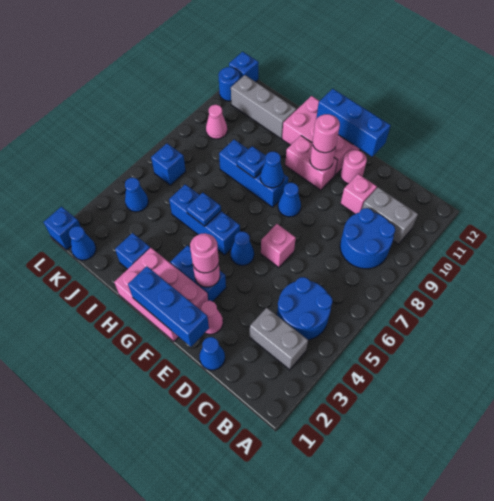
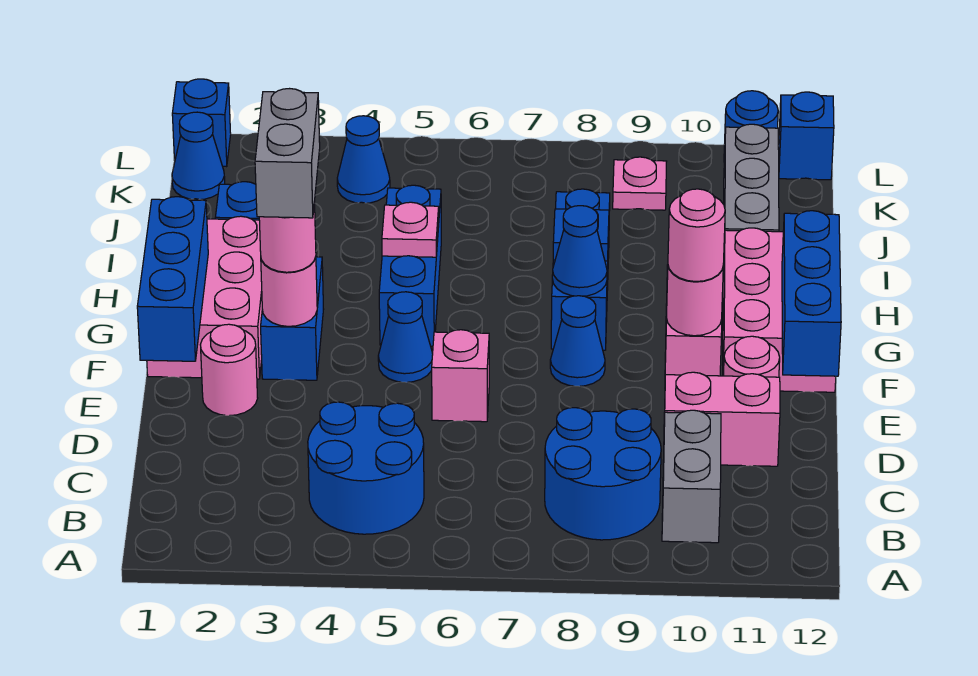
grey 1x2 brick [250,308,308,370] -> grey 1x2 brick moved to [255,89,320,218]
blue 1x1 cone [199,337,225,370] -> none
pink 1x1 brick [341,174,377,214] -> pink 1x2 brick [664,372,780,466]
pink 1x1 cone [201,301,223,334] -> pink 1x1 round brick [200,324,258,416]
blue 1x1 plate [186,193,221,226] -> pink 1x1 plate [382,202,439,257]
blue 1x1 brick [151,144,186,185] -> none
pink 1x1 cone [206,105,227,139] -> pink 1x1 plate [613,157,667,210]

